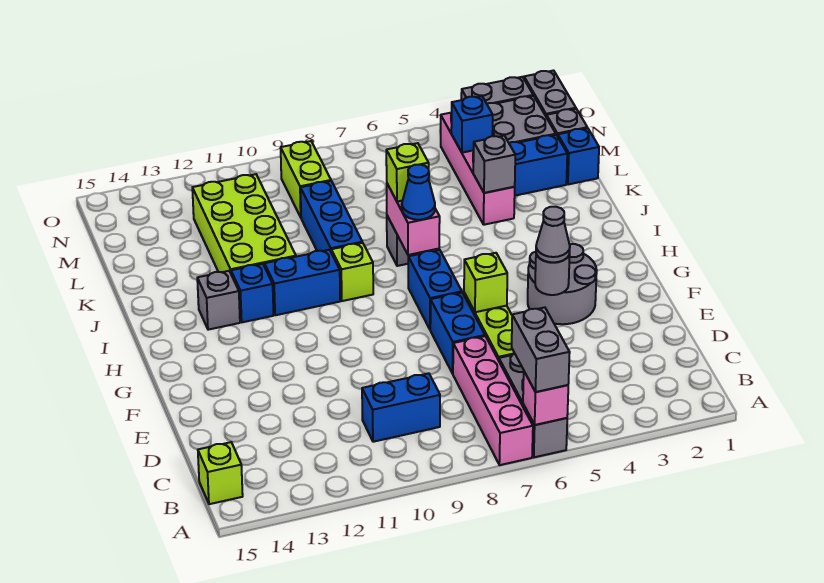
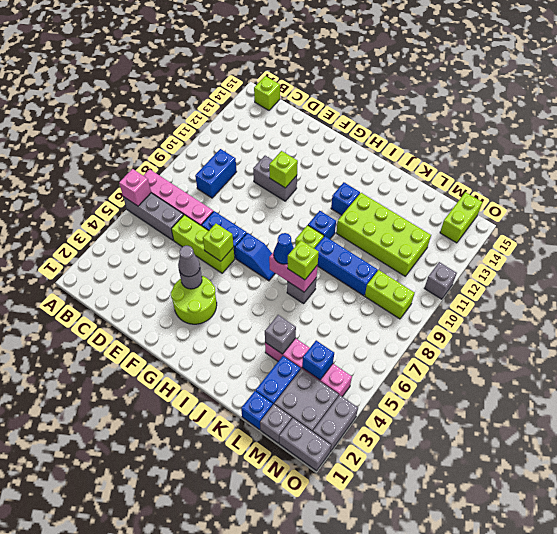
grey 1x2 brick [512,307,570,392] -> grey 1x2 brick moved to [253,156,297,201]
grey 2x2 round brick [528,244,597,324] -> lime 2x2 round brick [171,276,217,324]
none -> lime 1x1 brick [269,151,298,188]
blue 1x2 brick [408,250,462,329] -> blue 1x2 slope [235,233,275,281]
blue 1x2 brick [265,250,340,315] -> blue 1x1 brick [308,211,336,239]
grey 1x1 brick [197,271,240,330] -> grey 1x1 brick moved to [424,262,457,299]
none -> lime 1x2 brick [440,192,482,243]

